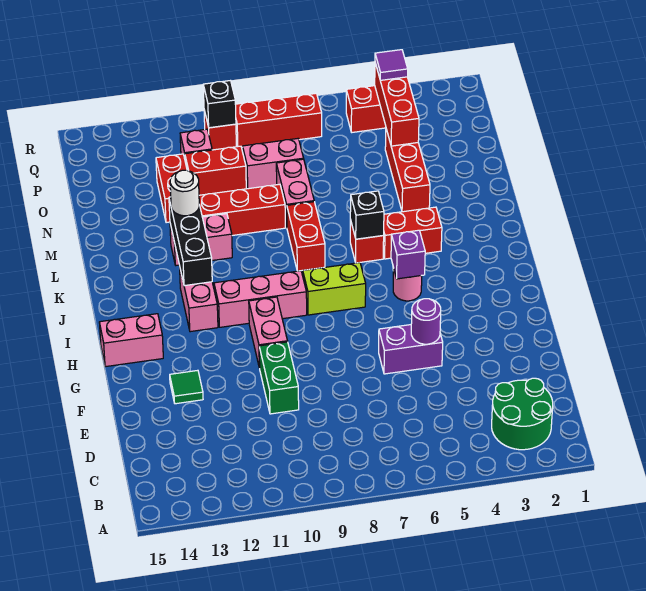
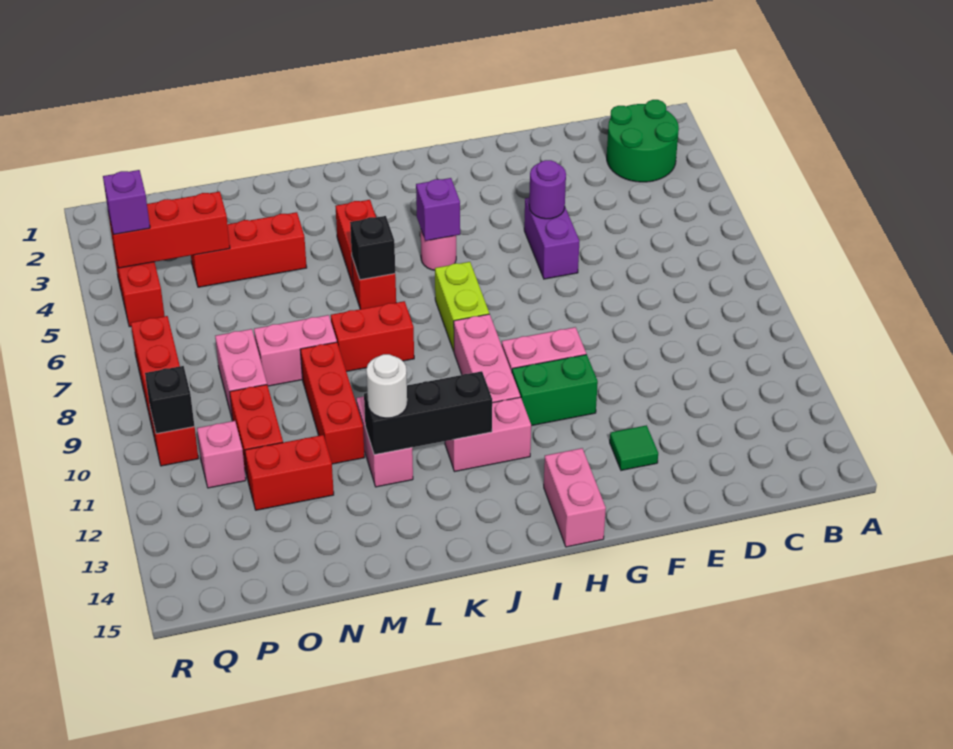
green 1x2 brick [259,342,299,414] -> green 1x2 brick moved to [512,354,598,426]
purple 1x1 tile [375,50,408,80] -> purple 1x1 brick [103,170,150,235]

